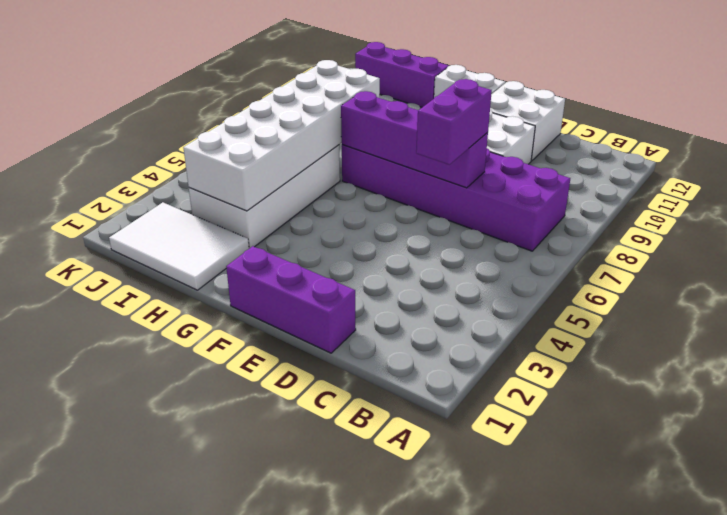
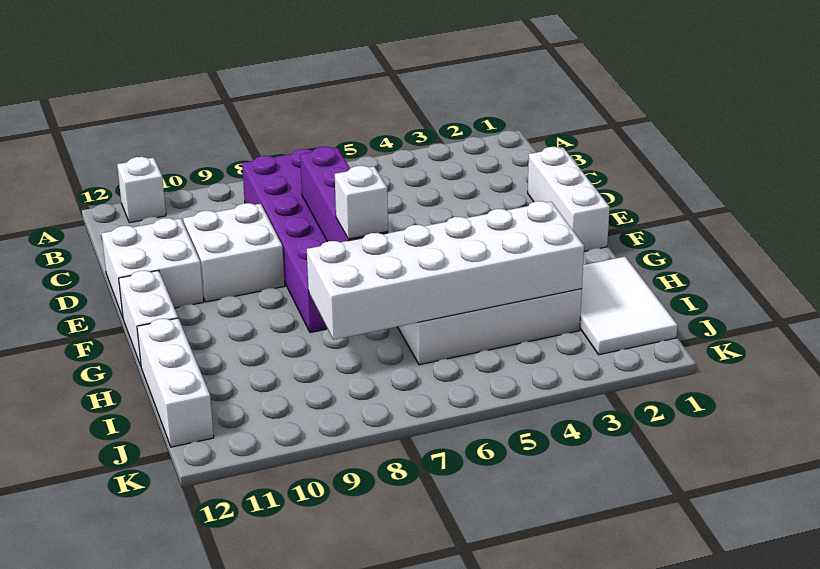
none -> white 1x1 brick [117,157,166,223]
purple 1x3 brick [226,246,356,353] -> white 1x3 brick [528,147,610,252]
purple 1x2 brick [416,79,492,165] -> none
none -> white 1x1 brick [335,166,388,239]
purple 1x3 brick [355,42,449,107] -> white 1x3 brick [137,318,214,447]

